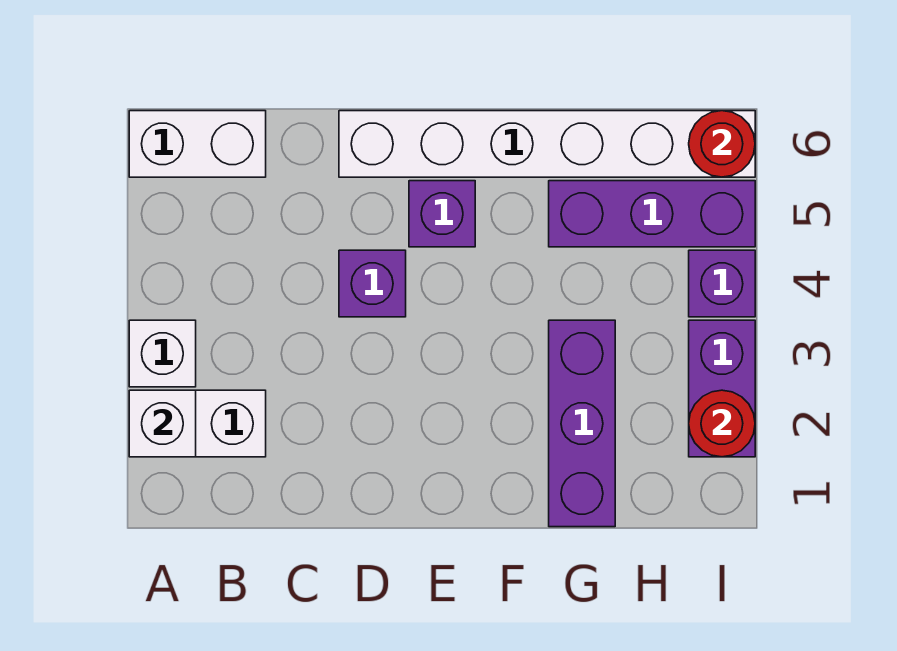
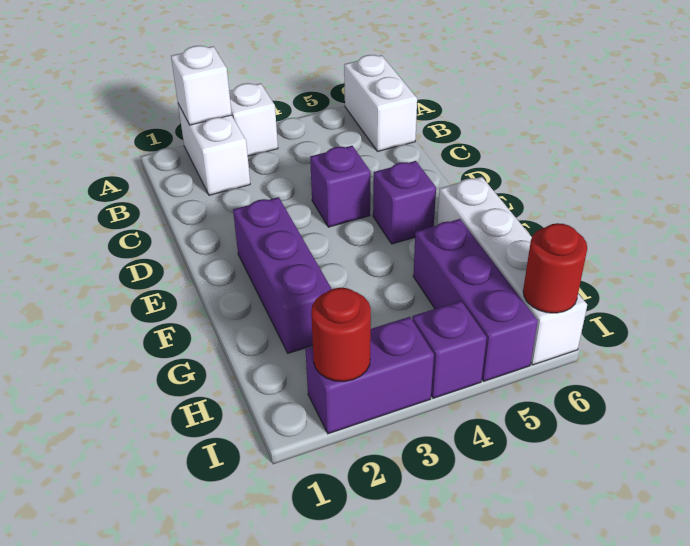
white 1x6 brick [339,111,755,177] -> white 1x4 brick [437,177,587,365]
purple 1x3 brick [549,320,615,527] -> purple 1x3 brick turned to [233,197,332,353]

